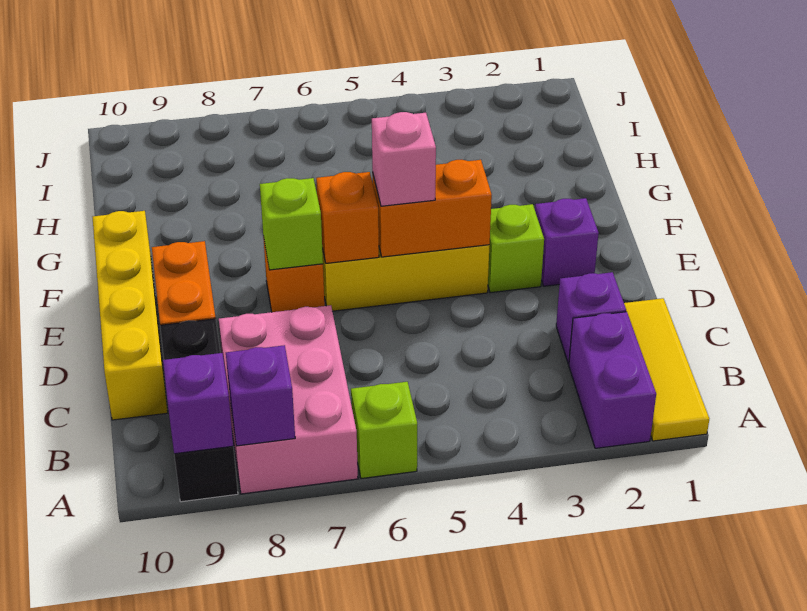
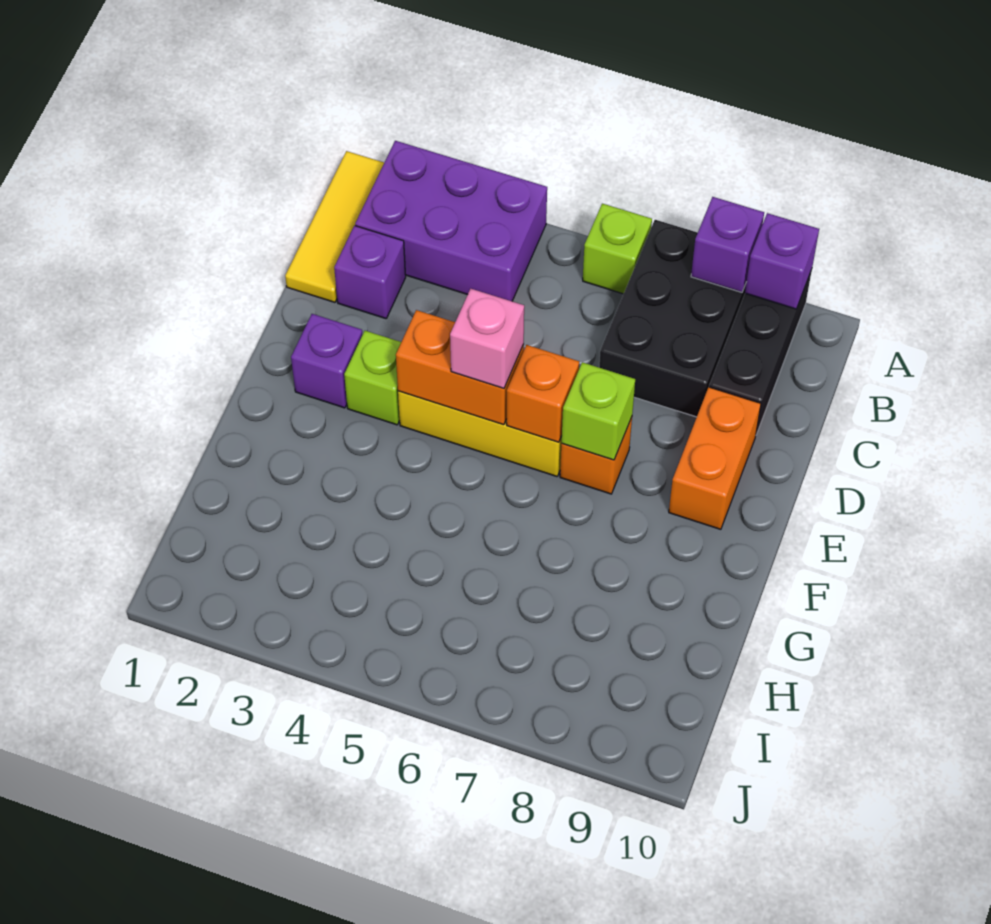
purple 1x2 brick [569,312,656,448] -> purple 2x3 brick [355,141,547,301]
pink 2x3 brick [219,305,358,494] -> black 2x3 brick [599,220,746,417]
yellow 1x4 brick [92,211,168,420] -> none

